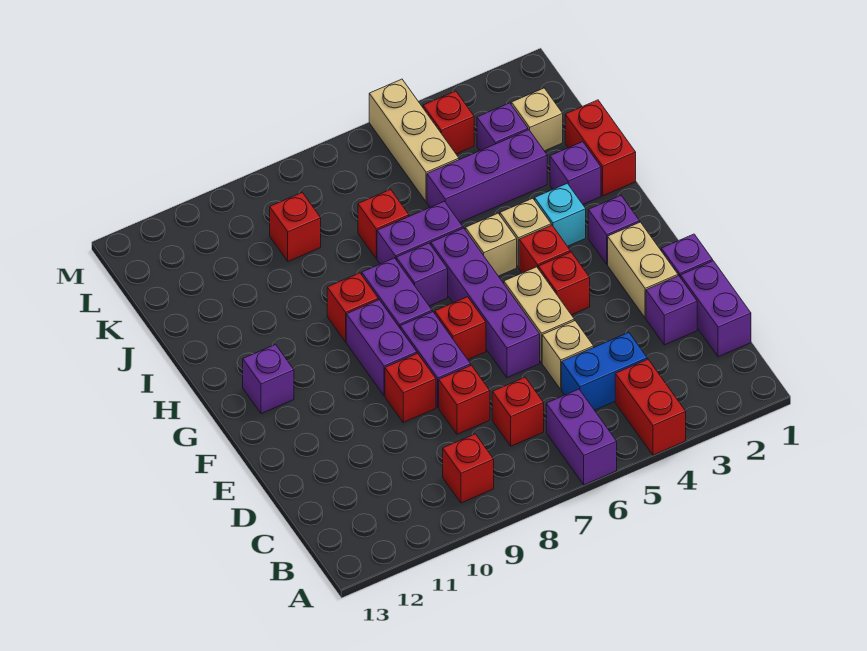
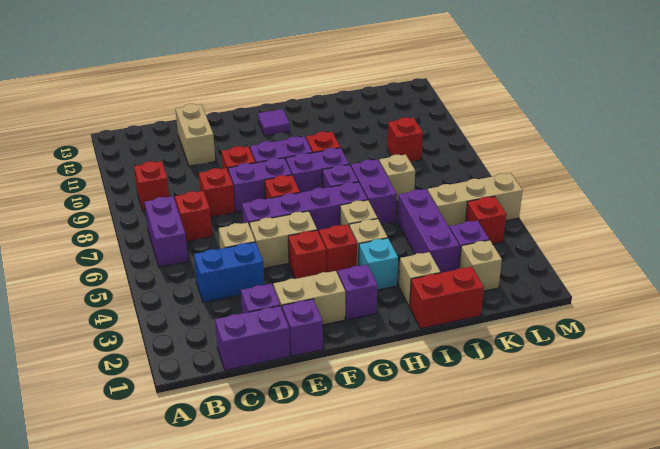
red 1x2 brick [615,359,686,455] -> none
purple 1x2 brick [546,389,617,485] -> purple 1x2 brick turned to [144,196,188,267]
blue 1x2 brick [562,333,647,410] -> blue 1x2 brick turned to [194,242,264,302]
none -> tan 1x2 brick [176,104,215,166]
purple 1x1 brick [243,345,294,414] -> purple 1x1 tile [258,109,290,136]
purple 1x1 brick [550,142,601,204] -> tan 1x1 brick [399,252,440,307]
red 1x1 brick [358,189,409,258] -> tan 1x1 brick [379,154,415,202]

